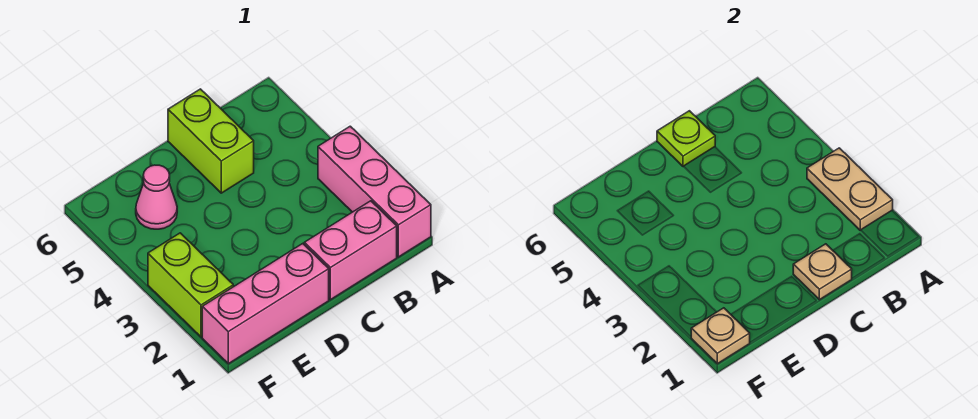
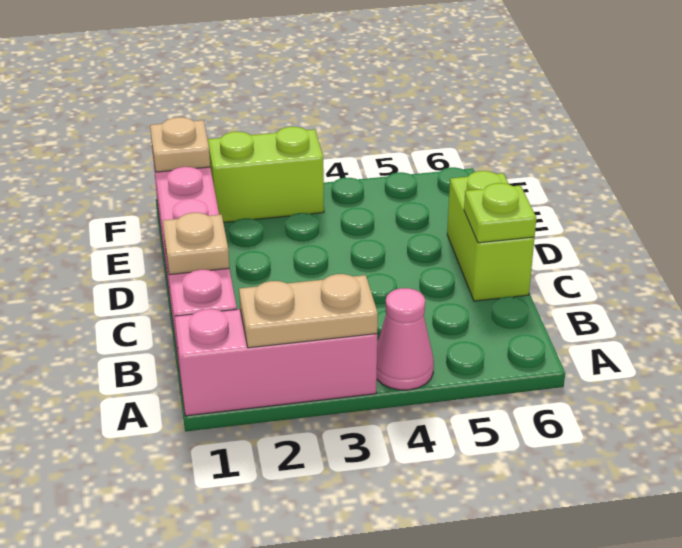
lime 1x2 brick [168,89,254,193] -> lime 1x2 brick turned to [447,171,534,301]
pink 1x1 cone [136,165,177,229] -> pink 1x1 cone moved to [377,288,434,390]

